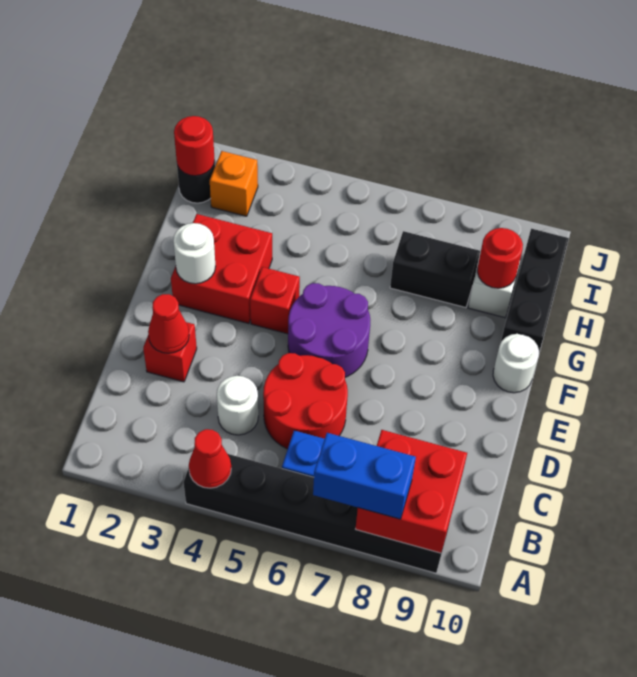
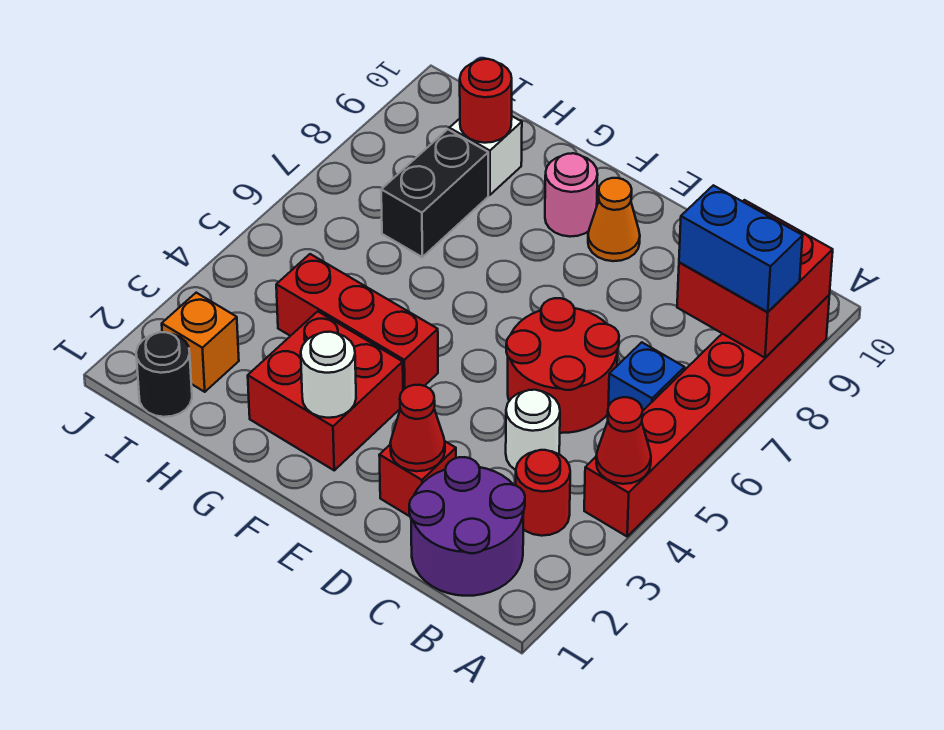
black 1x6 brick [183,454,450,573] -> red 1x6 brick [584,295,829,536]
blue 1x2 brick [313,433,416,519] -> blue 1x2 brick turned to [679,185,803,312]
purple 2x2 round brick [288,283,370,377] -> purple 2x2 round brick moved to [409,457,525,596]
none -> orange 1x1 cone [588,178,640,261]
red 1x1 brick [250,267,300,334] -> red 1x3 brick [276,254,438,390]
none -> pink 1x1 round brick [545,153,598,237]
white 1x1 round brick [493,334,539,393] -> none
black 1x3 brick [501,229,569,352] -> none
red 1x1 round brick [174,116,215,176] -> red 1x1 round brick moved to [516,450,570,536]

